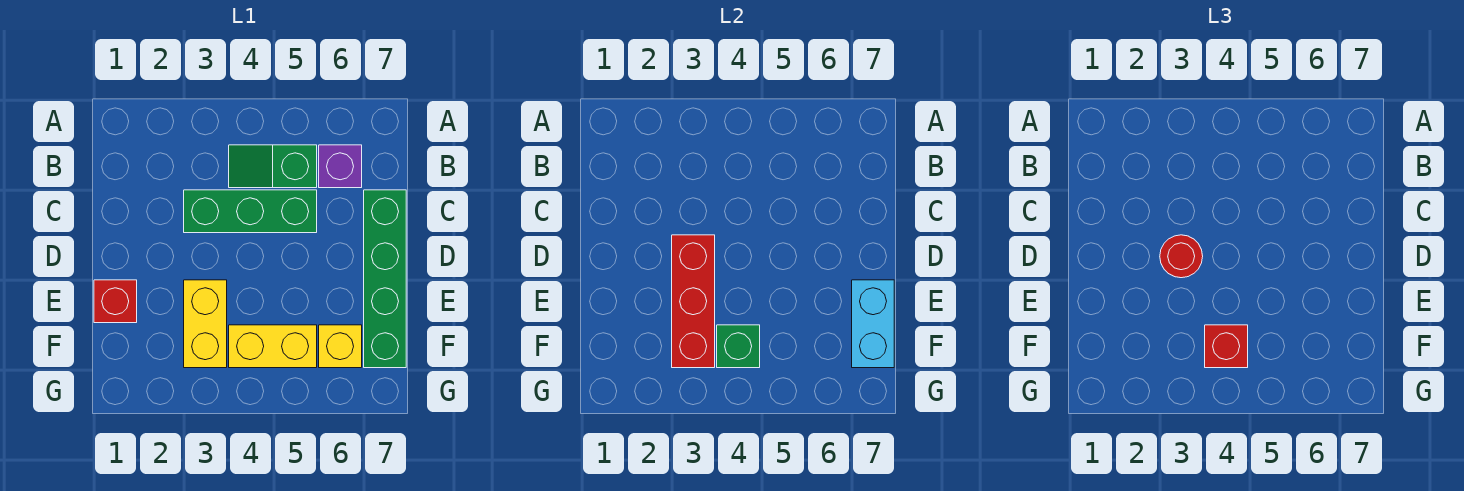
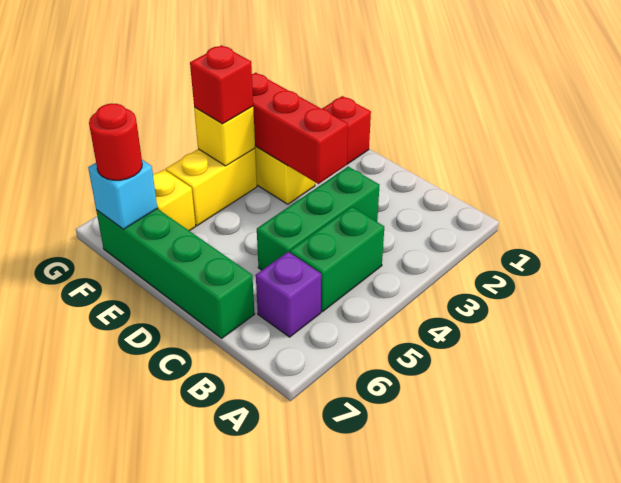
green 1x2 slope [229,145,317,188] -> green 1x2 brick [290,207,384,312]
red 1x1 round brick [1160,235,1203,278] -> red 1x1 round brick moved to [89,103,142,180]
cyan 1x2 brick [852,280,894,368] -> cyan 1x1 brick [88,160,157,229]
green 1x1 brick [717,325,760,368] -> yellow 1x1 brick [194,107,256,166]

